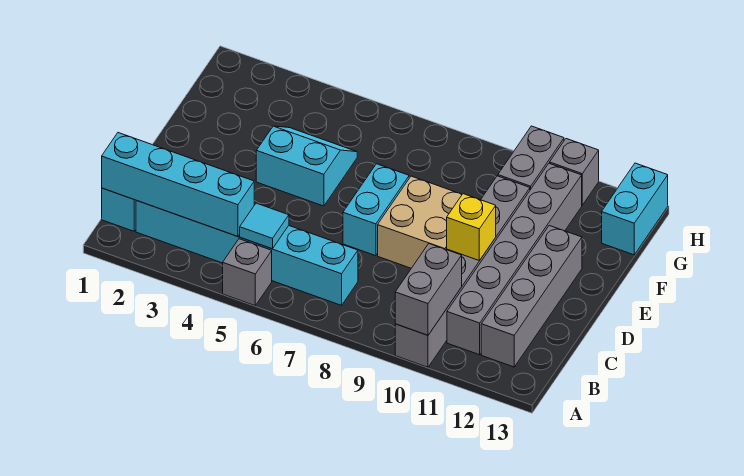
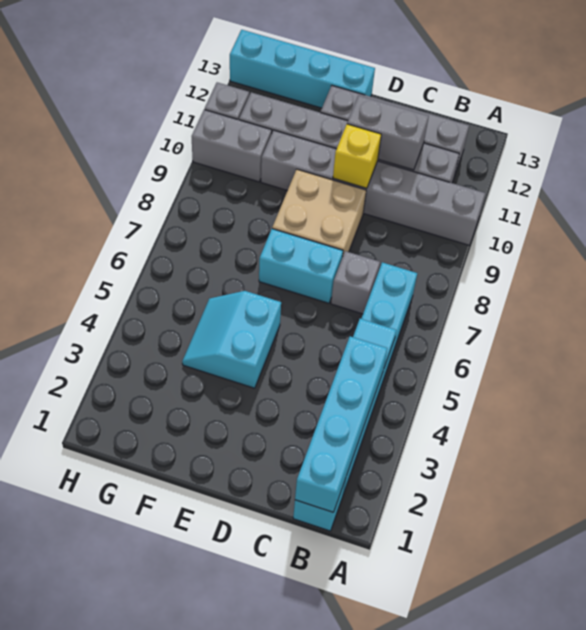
grey 1x1 brick [223,239,272,305] -> grey 1x1 brick moved to [331,251,380,314]
grey 1x2 brick [395,244,462,335] -> grey 1x2 brick moved to [347,95,429,170]
cyan 1x2 brick [602,163,668,255] -> cyan 1x4 brick [230,30,375,108]

